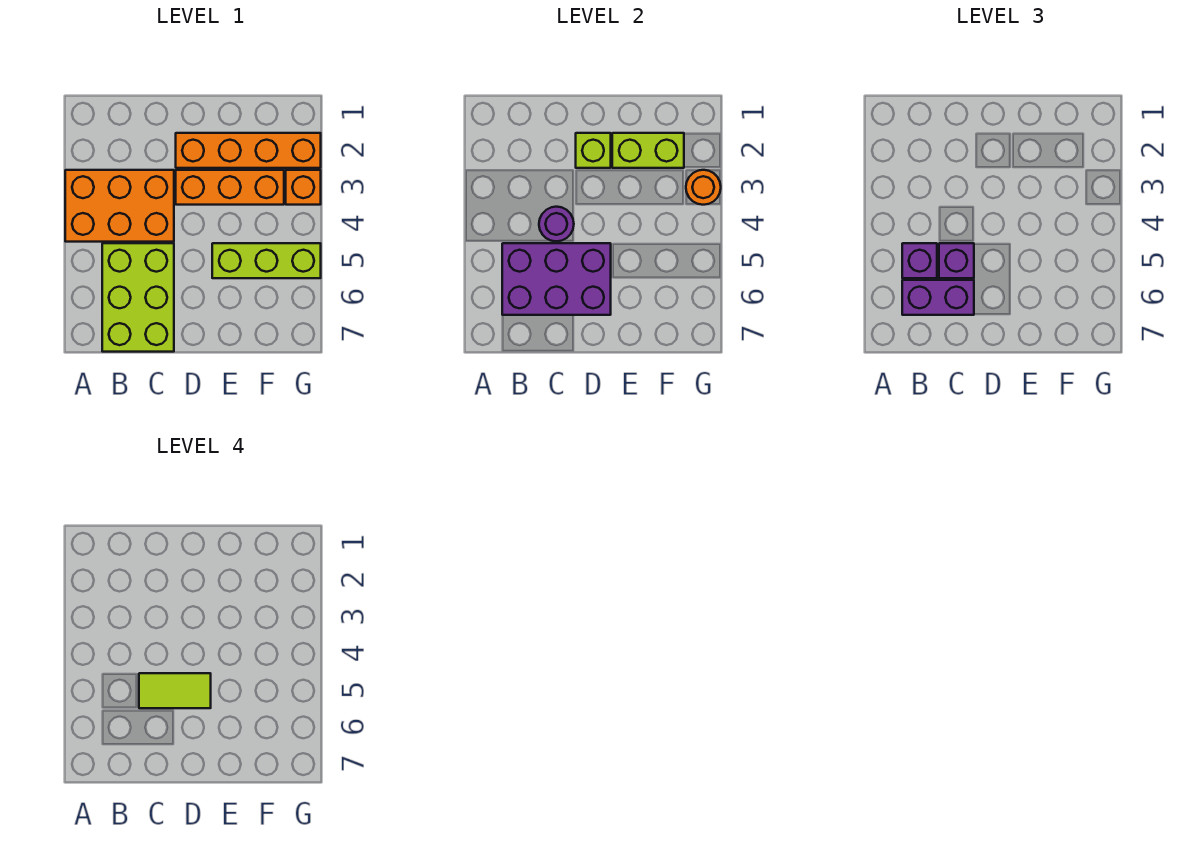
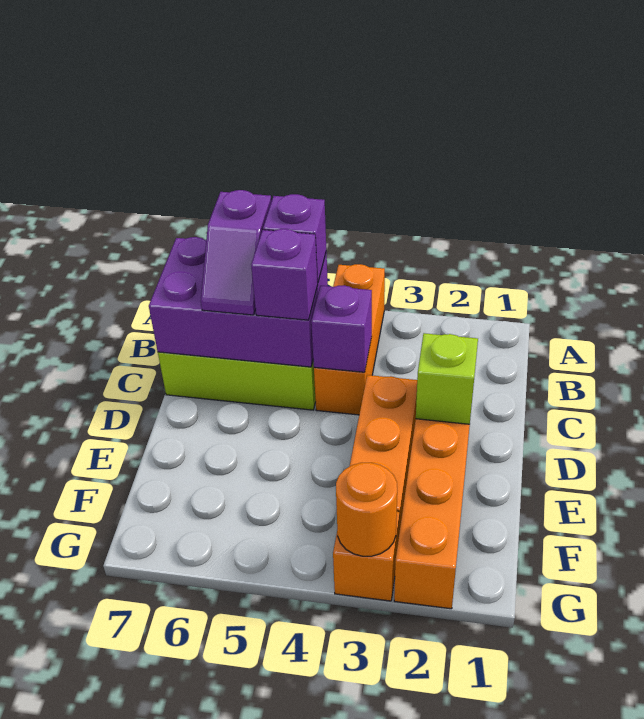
orange 2x3 brick [65,170,174,242] -> orange 1x3 brick [314,264,385,415]
purple 2x3 brick [502,243,611,315] -> purple 2x3 brick turned to [149,237,328,367]
purple 1x2 brick [902,280,974,315] -> purple 1x2 slope [201,190,271,315]
purple 1x1 round brick [539,207,574,241] -> purple 1x1 brick [311,285,372,372]
lime 1x2 tile [139,673,211,708] -> none
lime 1x2 brick [612,133,684,168] -> none
lime 1x3 brick [212,243,321,278] -> none

